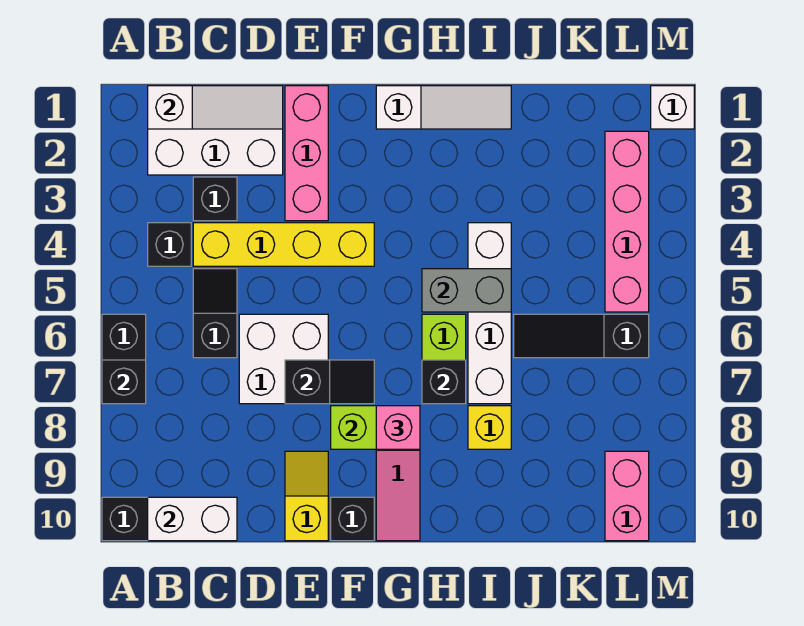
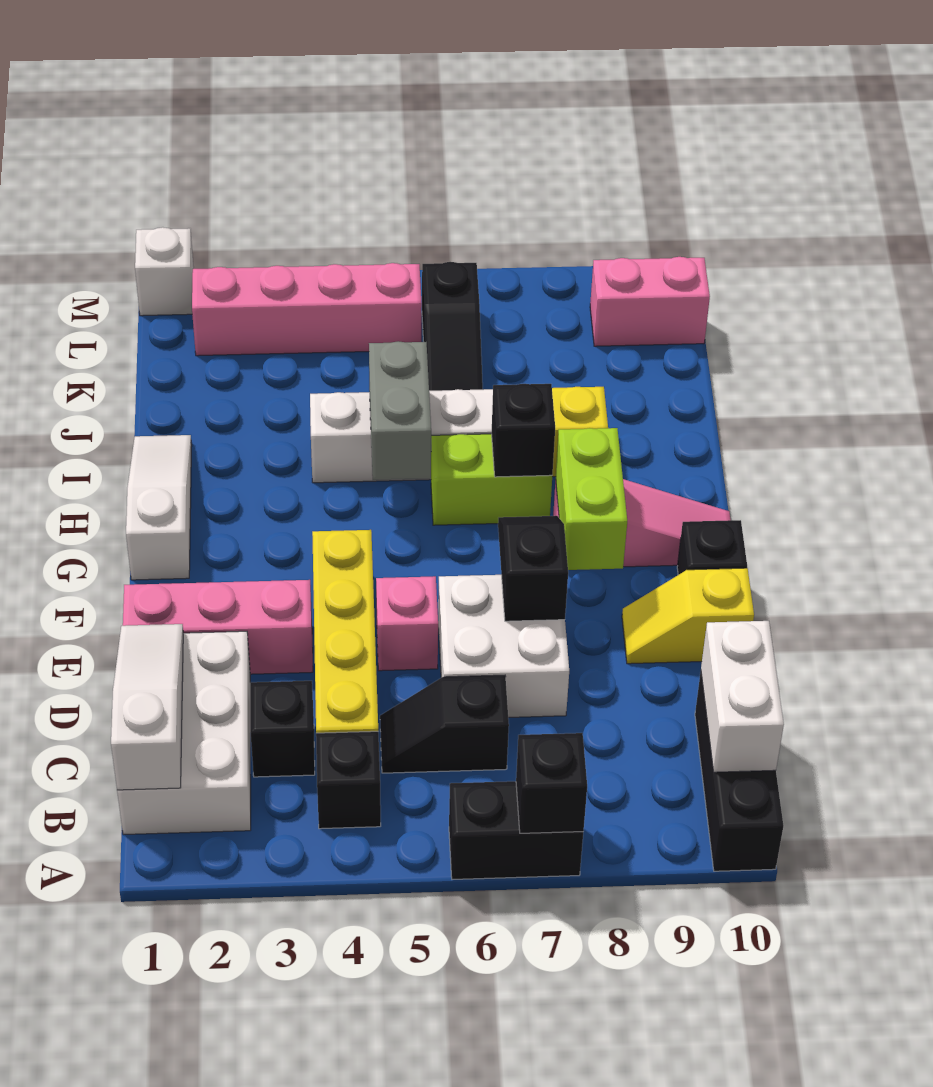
pink 1x1 brick [376,406,420,449] -> pink 1x1 brick moved to [376,576,438,671]

